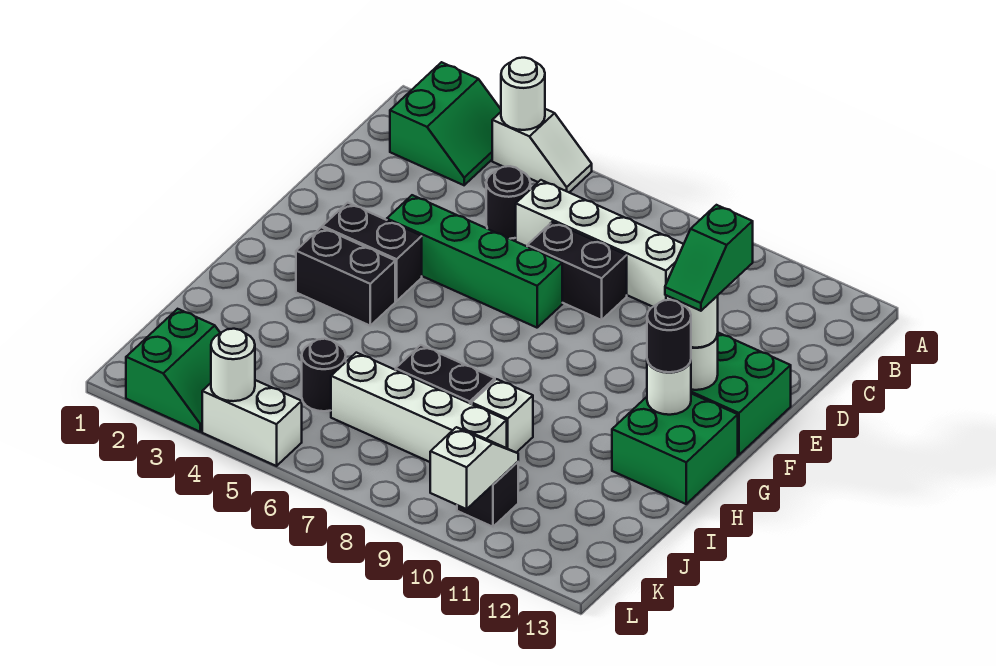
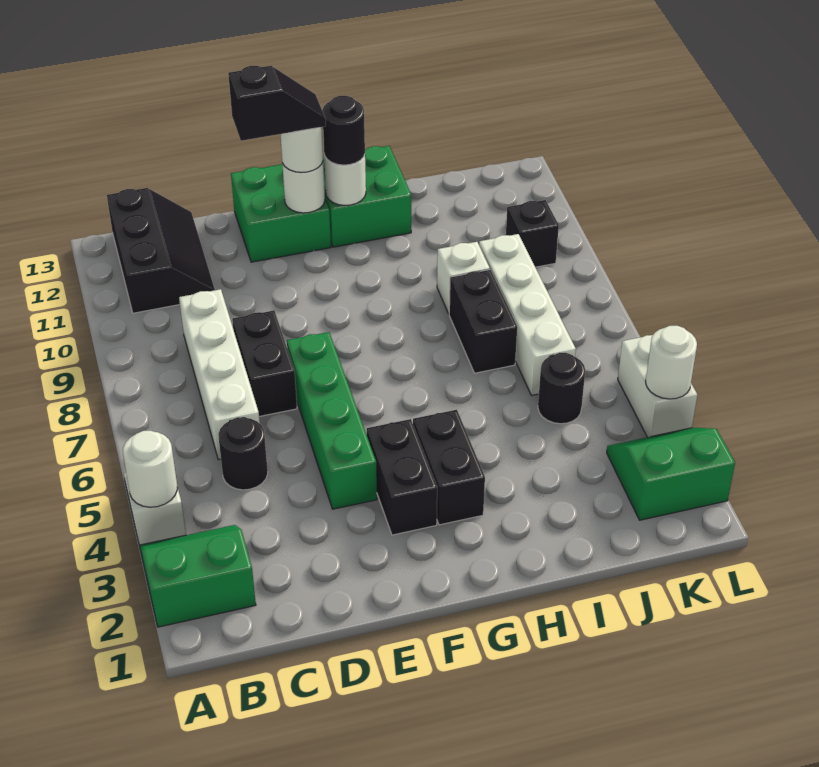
none -> black 2x3 slope [107,188,215,313]
green 1x2 slope [665,205,753,311] -> black 1x2 slope [228,66,326,141]
white 1x2 slope [430,427,518,509] -> none

